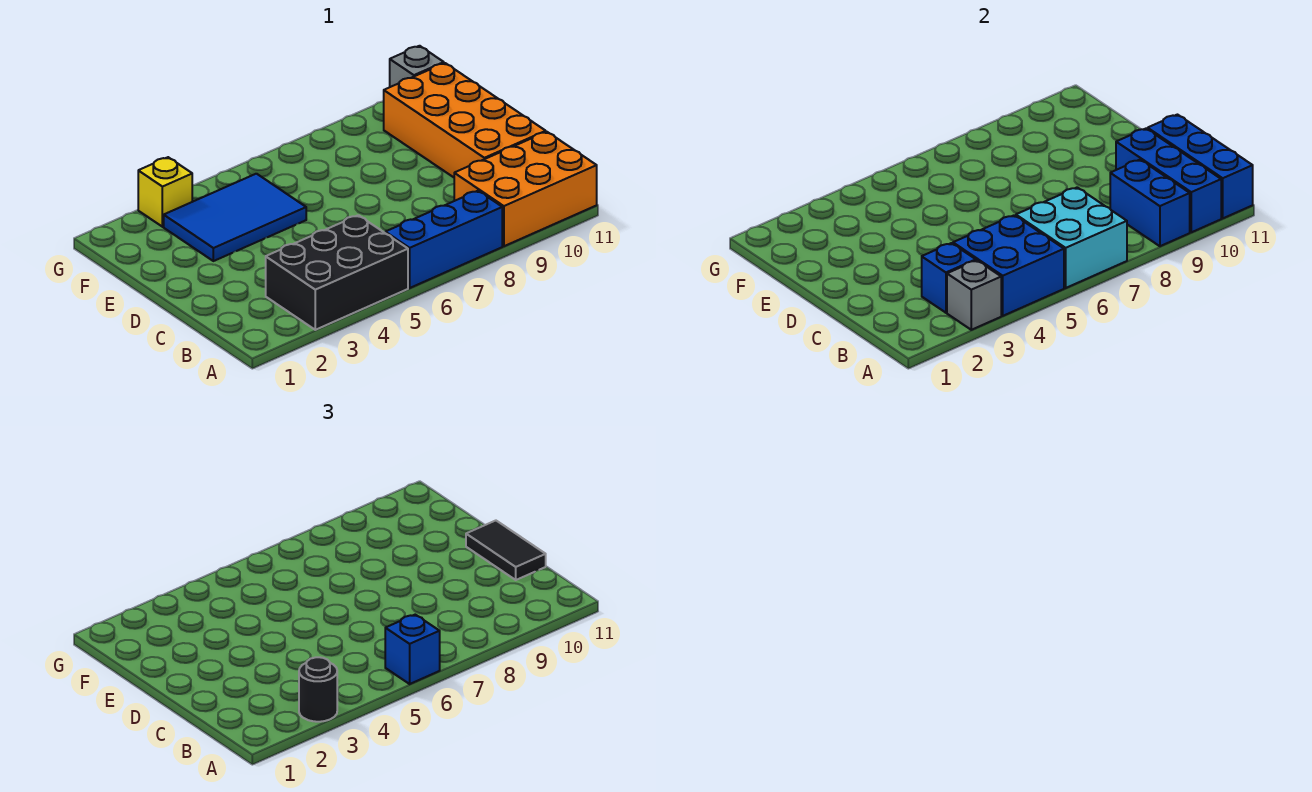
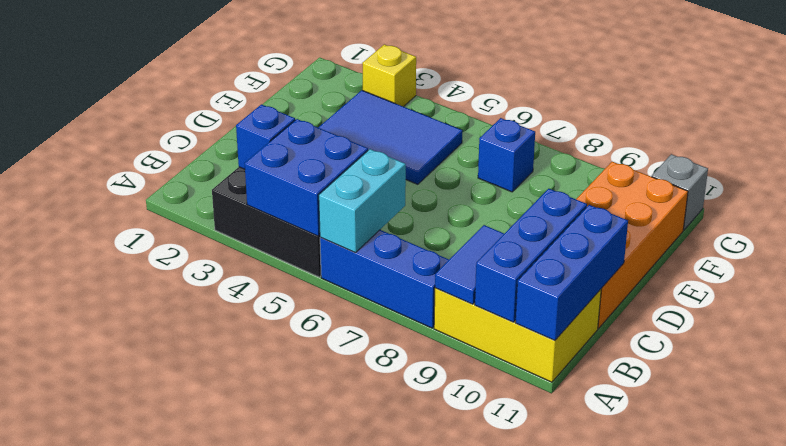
grey 1x1 brick [947,260,1001,330] -> none
black 1x1 round brick [299,657,337,722] -> none
cyan 2x2 brick [1016,187,1127,288] -> cyan 1x2 brick [319,149,406,253]
blue 1x1 brick [385,615,440,684] -> blue 1x1 brick moved to [478,118,535,192]
orange 2x3 brick [454,132,597,246] -> yellow 2x3 brick [434,288,601,382]
blue 1x2 brick [1110,160,1190,246] -> blue 1x2 tile [435,225,504,304]
black 1x2 tile [466,521,546,580] -> none

